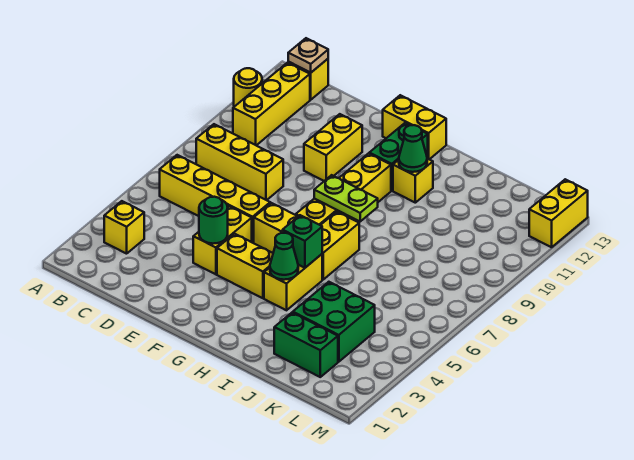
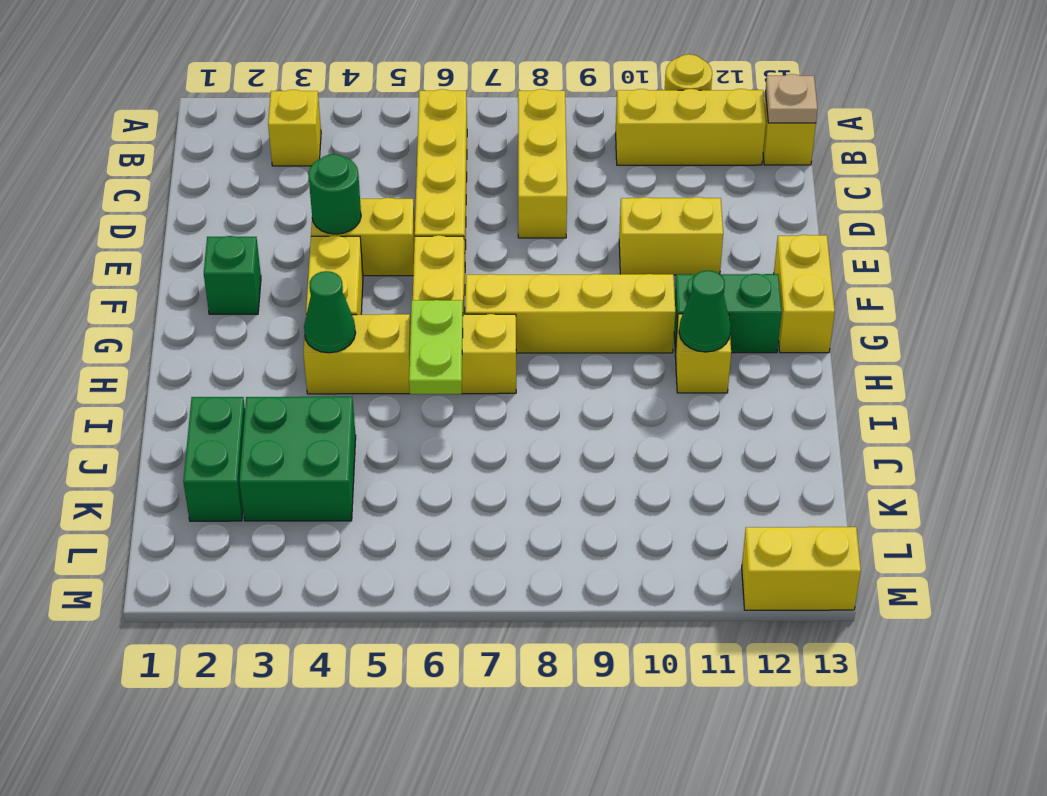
lime 1x2 plate [314,175,378,221] -> lime 1x2 plate moved to [409,300,463,394]
green 1x1 brick [283,215,322,268] -> green 1x1 brick moved to [204,236,261,314]

